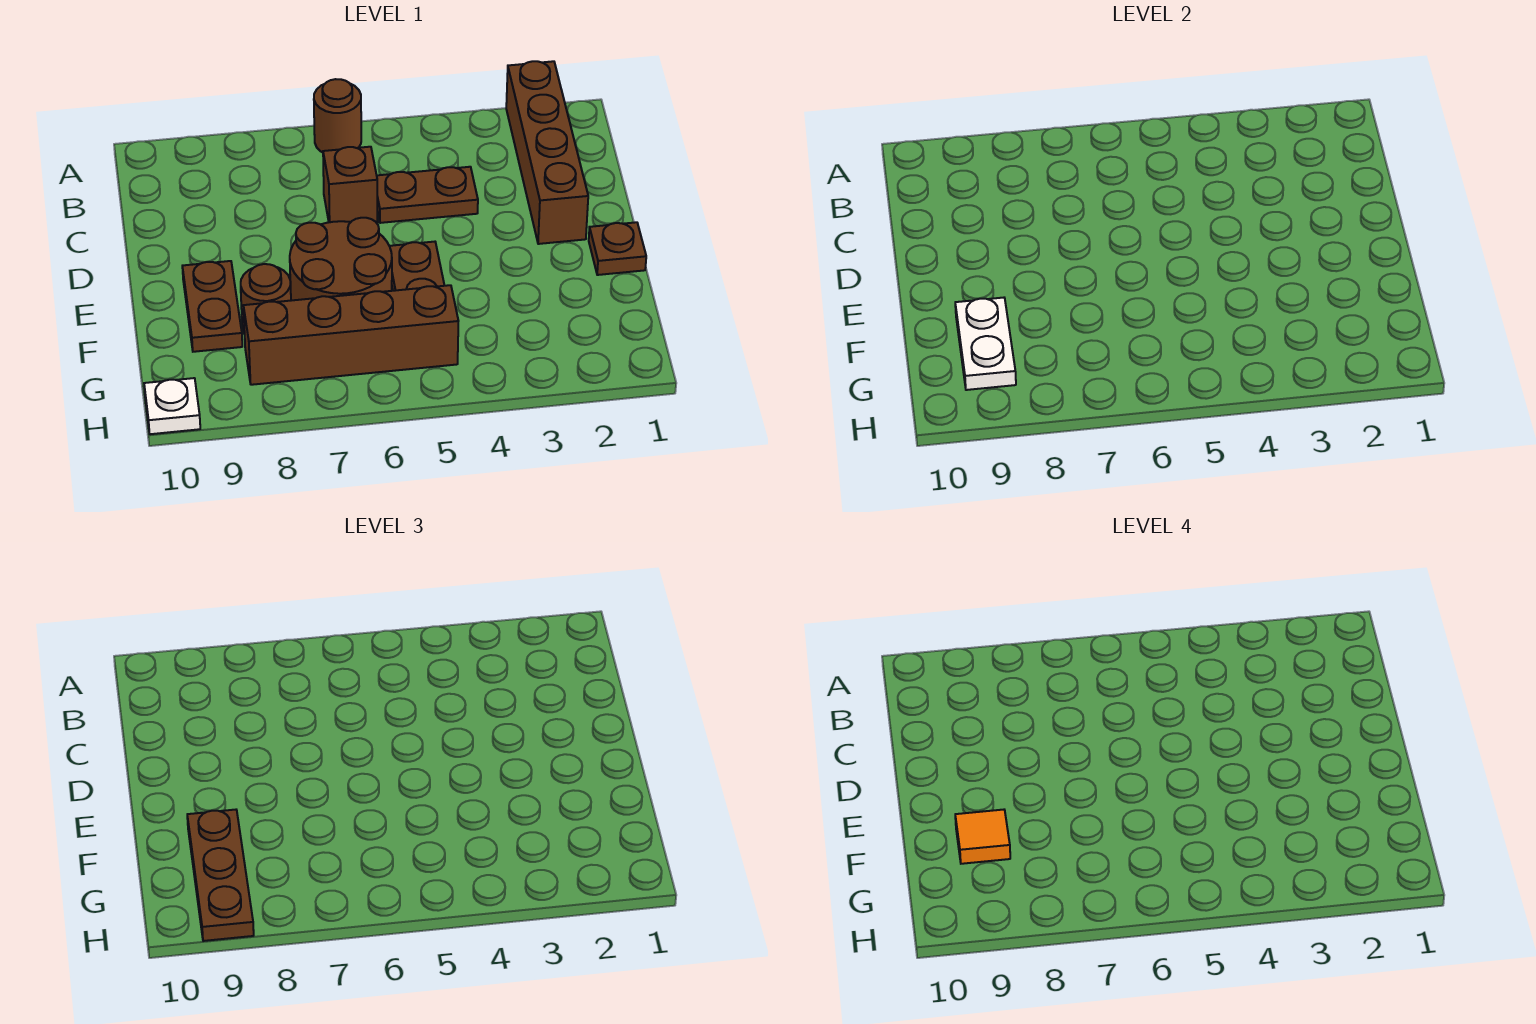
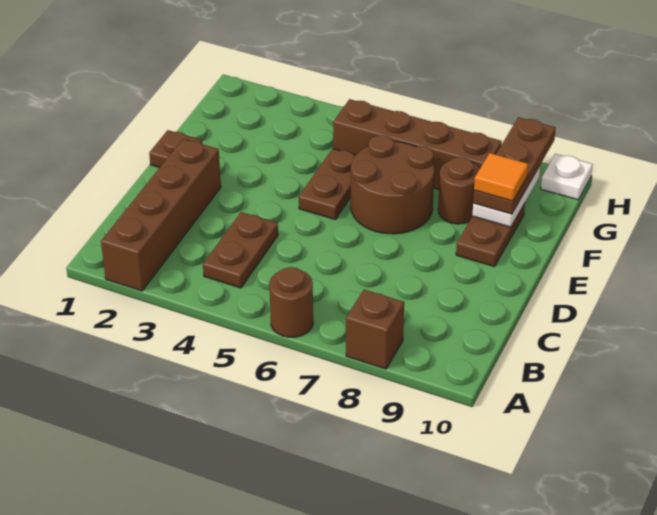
brown 1x2 plate [377,167,478,223] -> brown 1x2 plate turned to [203,212,278,288]
brown 1x1 brick [323,147,378,223] -> brown 1x1 brick moved to [346,290,404,369]

